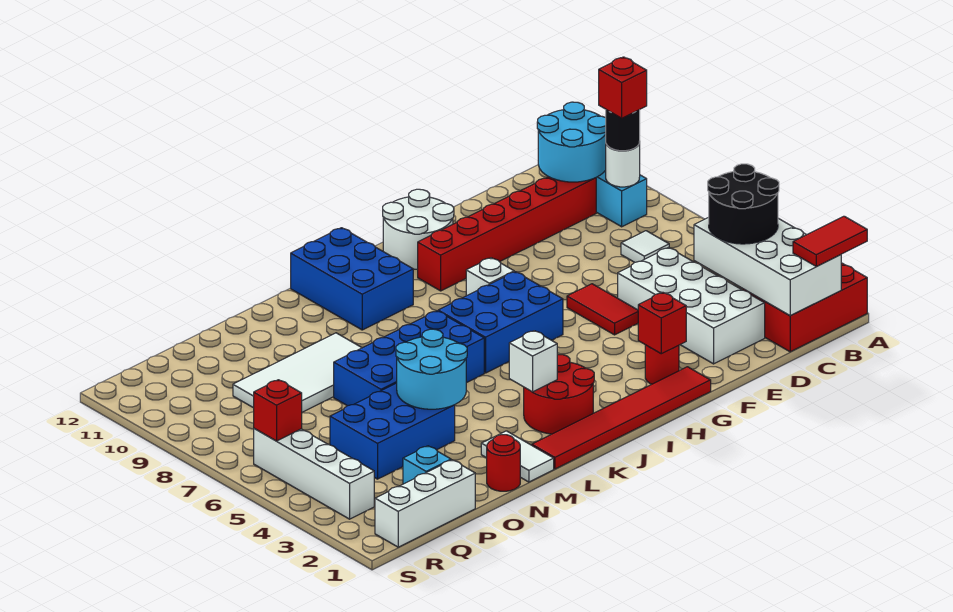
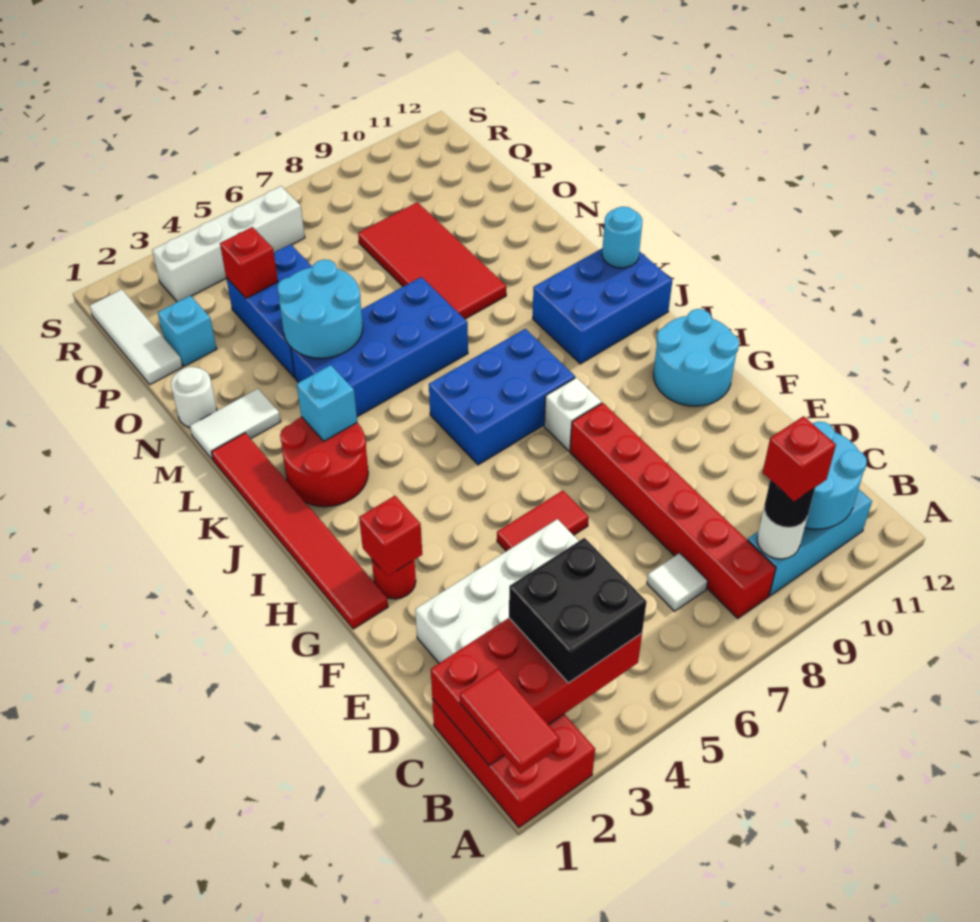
white 2x4 brick [694,217,841,316] -> red 2x4 brick [431,618,642,765]
black 2x2 round brick [708,164,779,244] -> black 2x2 brick [509,538,647,683]
red 1x6 brick [418,177,596,291] -> red 1x6 brick moved to [570,403,776,618]
white 2x2 round brick [383,189,454,269] -> cyan 2x2 round brick [654,309,739,406]
blue 2x3 brick [438,272,563,373] -> blue 2x3 brick turned to [429,329,575,465]
white 1x1 brick [509,331,557,392] -> cyan 1x1 brick [297,365,357,441]
blue 2x4 brick [334,311,484,406] -> blue 2x4 brick turned to [291,277,468,417]
none -> cyan 1x1 round brick [602,207,642,268]
white 2x4 tile [233,333,362,412] -> red 2x4 tile [358,202,506,319]
red 1x1 round brick [487,435,520,491] -> white 1x1 round brick [171,367,217,427]
white 1x3 brick [375,460,475,547] -> white 1x3 tile [90,289,182,384]
red 1x1 brick [254,380,302,441] -> red 1x1 brick moved to [220,227,278,298]

